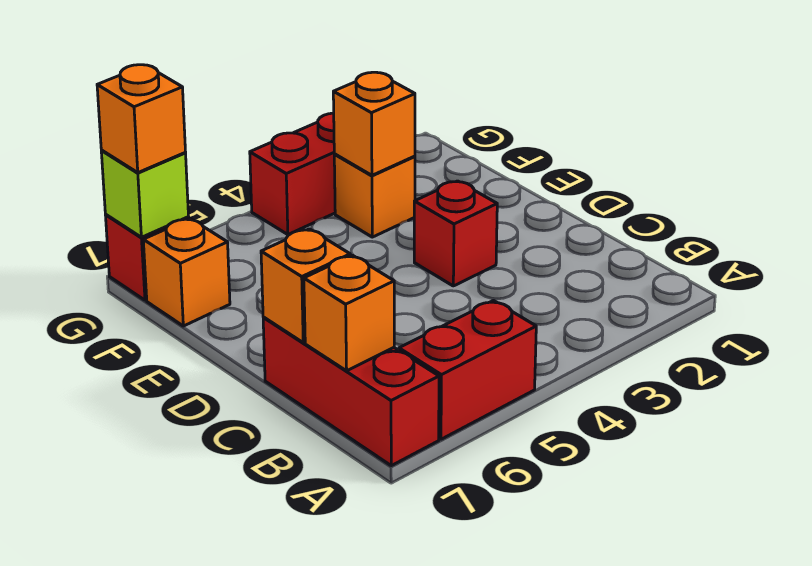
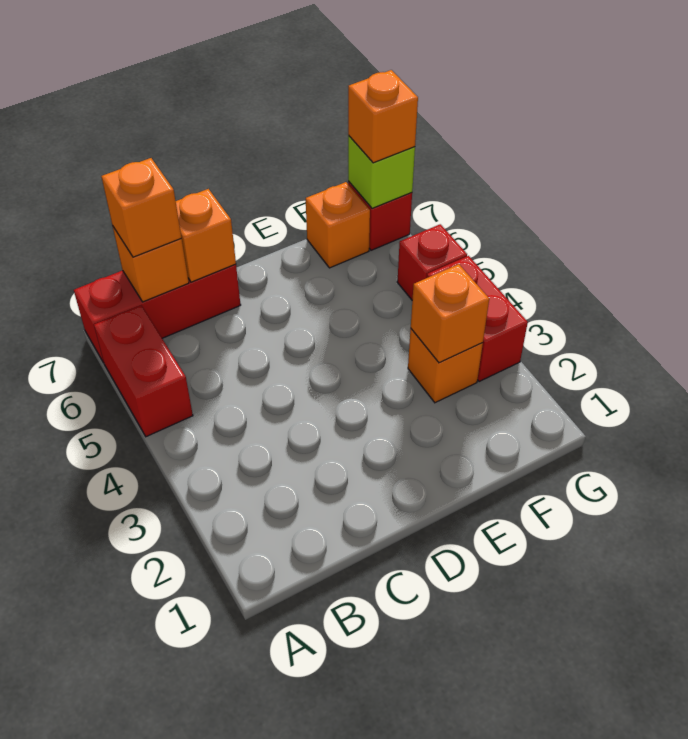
none -> orange 1x1 brick [101,158,181,257]
red 1x1 brick [414,181,497,286] -> red 1x1 brick moved to [397,224,467,300]

